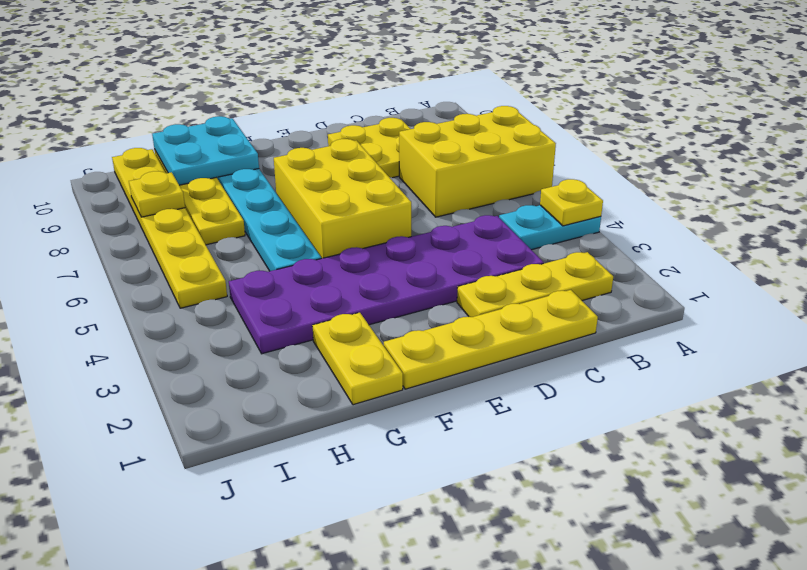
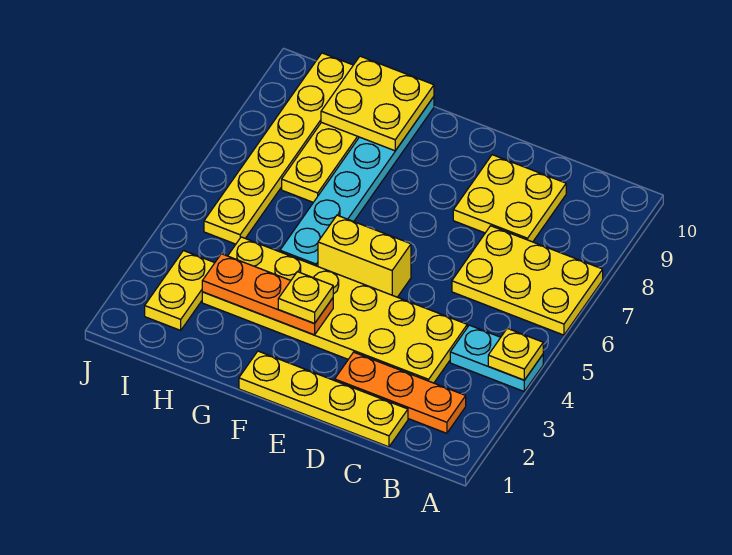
yellow 2x3 brick [399,106,556,217] -> yellow 2x3 plate [452,226,603,335]
yellow 1x3 plate [457,252,613,317] -> orange 1x3 plate [335,352,466,433]
purple 2x6 plate [229,215,544,354] -> yellow 2x6 plate [202,237,467,383]
yellow 2x3 brick [274,139,411,259] -> yellow 1x2 brick [318,215,411,297]
none -> orange 1x3 plate [202,254,333,335]
yellow 1x2 plate [312,313,403,405] -> yellow 1x2 plate moved to [145,251,214,330]
cyan 2x2 plate [152,116,259,185] -> yellow 2x2 plate [321,56,434,151]
yellow 1x1 plate [129,171,185,217] -> yellow 1x1 plate moved to [278,272,333,323]

